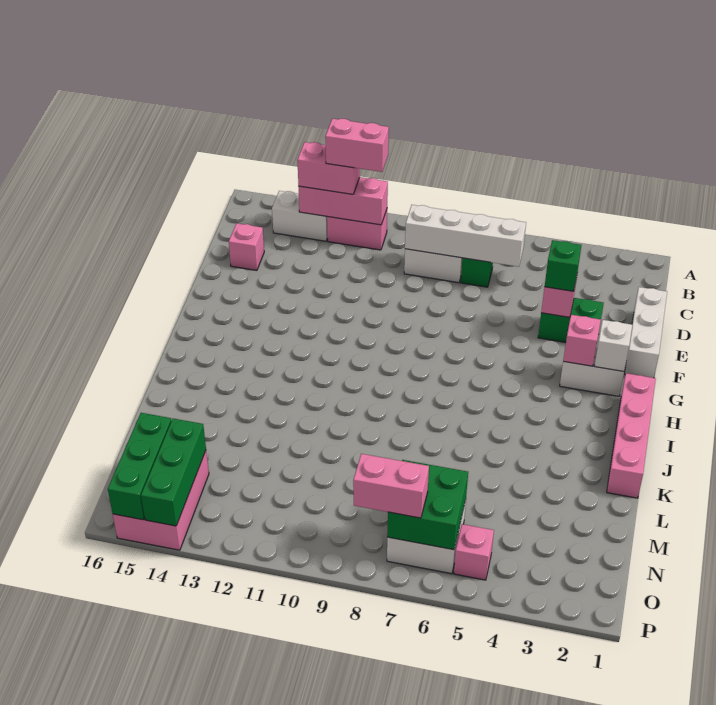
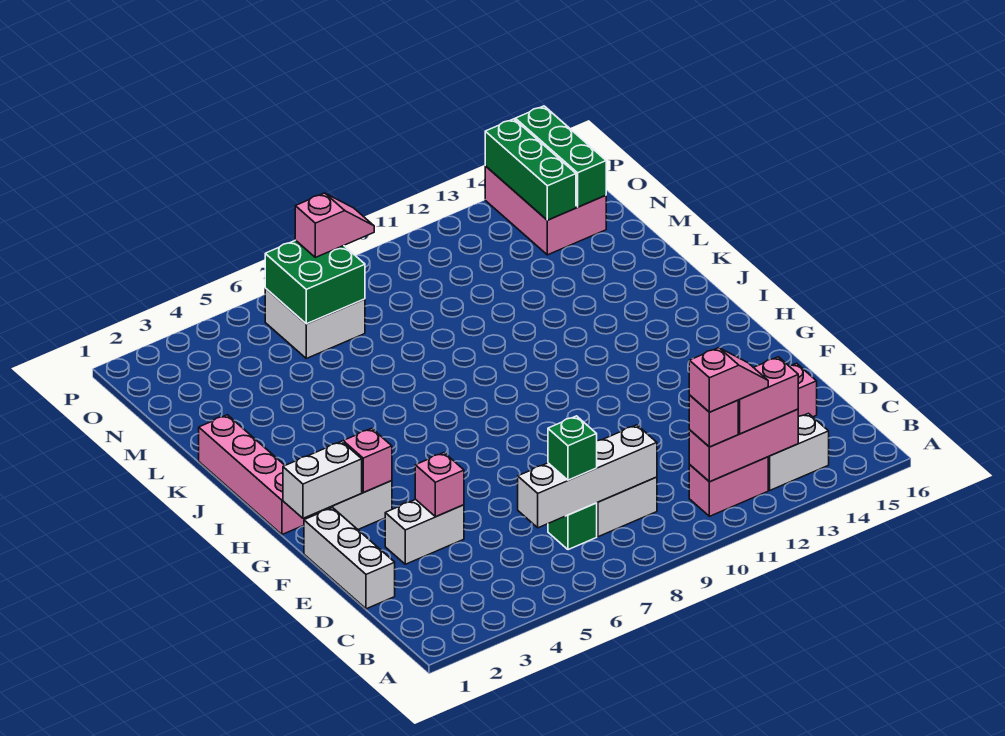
pink 1x2 brick [325,119,389,172] -> pink 1x2 slope [689,348,768,412]
green 1x2 brick [538,298,604,342] -> white 1x2 brick [385,499,464,564]
green 1x1 brick [545,240,581,291] -> green 1x1 brick moved to [548,416,597,480]
white 1x1 brick [595,320,632,371] -> white 1x2 brick [283,441,362,518]
pink 1x1 brick [454,524,494,580] -> pink 1x1 brick moved to [689,395,738,447]
pink 1x2 brick [353,454,429,518] -> pink 1x2 slope [295,193,374,258]

